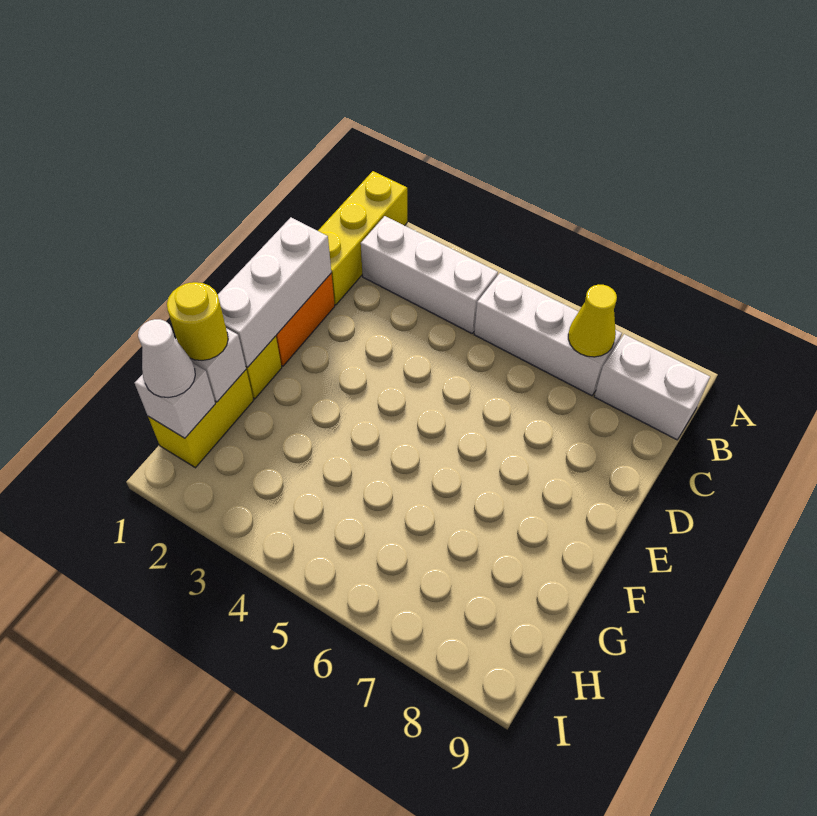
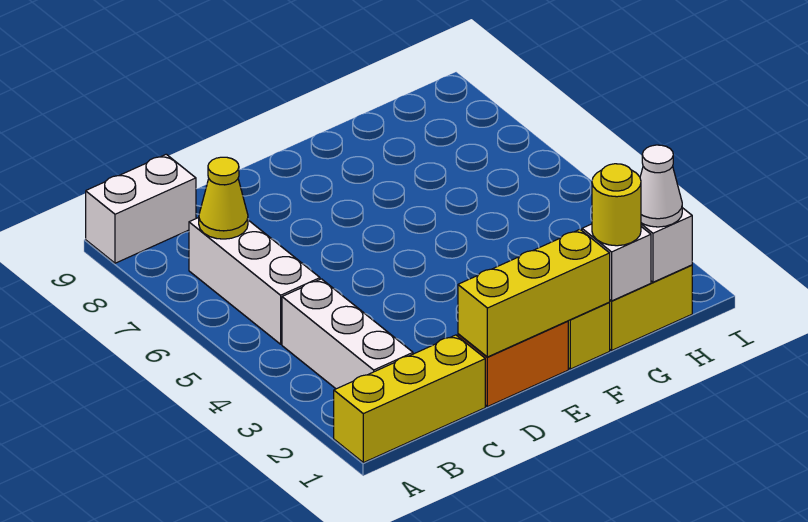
white 1x2 brick [594,334,710,440] -> white 1x2 brick turned to [86,154,196,263]
white 1x3 brick [218,218,331,367] -> yellow 1x3 brick [458,230,610,357]

